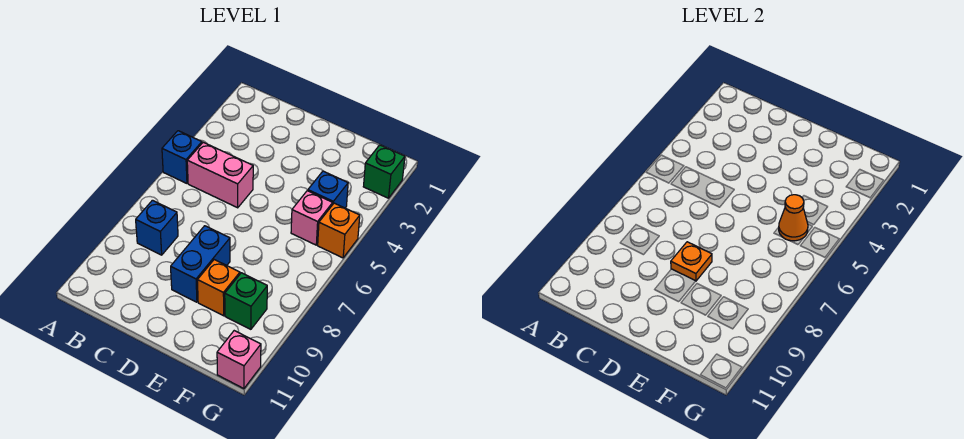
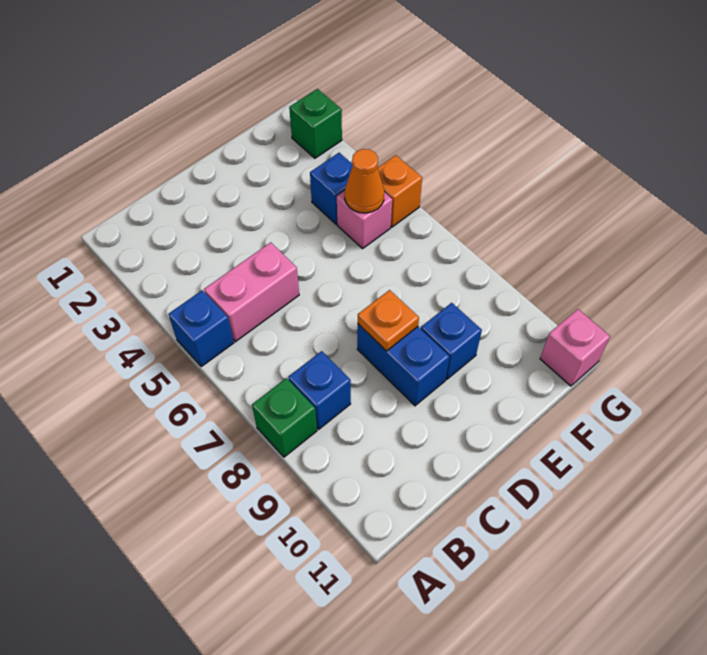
orange 1x1 brick [197,260,240,316] -> blue 1x1 brick [421,303,482,379]
green 1x1 brick [225,273,267,329] -> green 1x1 brick moved to [252,378,317,457]

